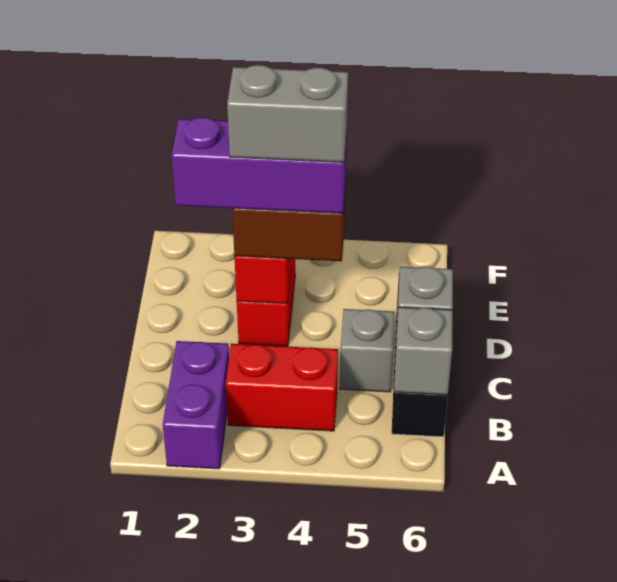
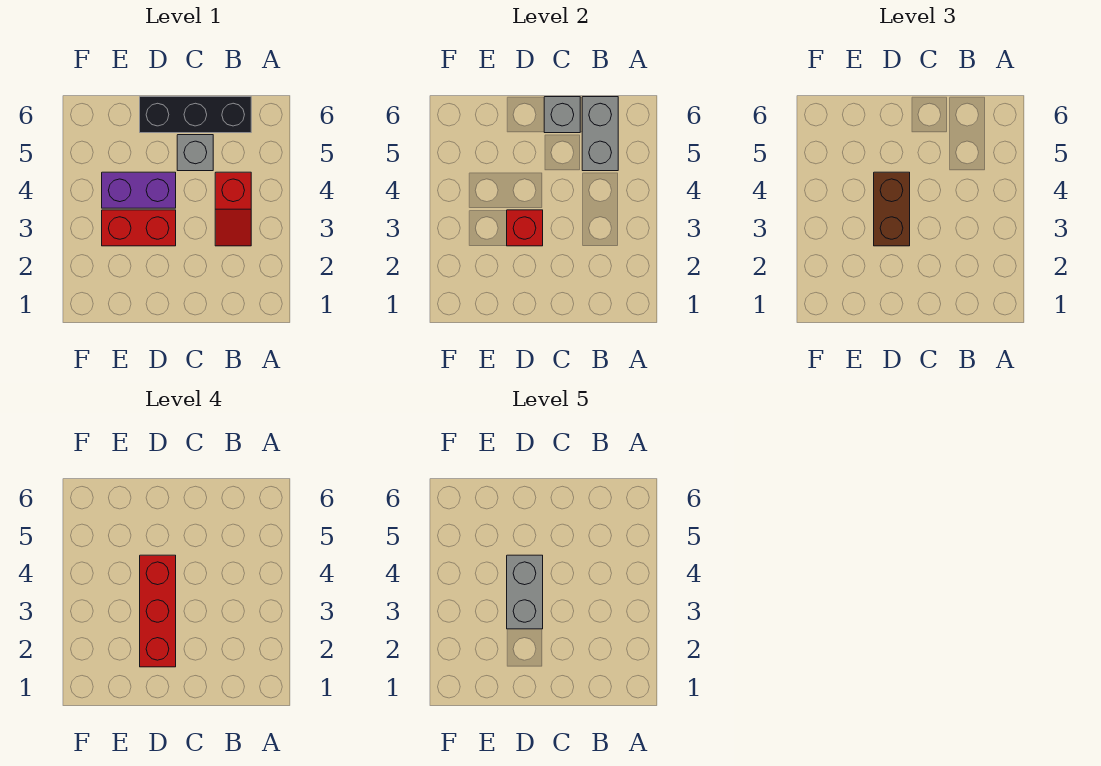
purple 1x2 brick [163,341,229,469] -> purple 1x2 brick moved to [102,172,176,208]
red 1x2 brick [226,344,338,431] -> red 1x2 slope [215,172,251,246]
grey 1x1 brick [394,307,453,395] -> grey 1x2 brick [582,97,618,171]
purple 1x3 brick [172,117,347,213] -> red 1x3 brick [140,555,176,667]

